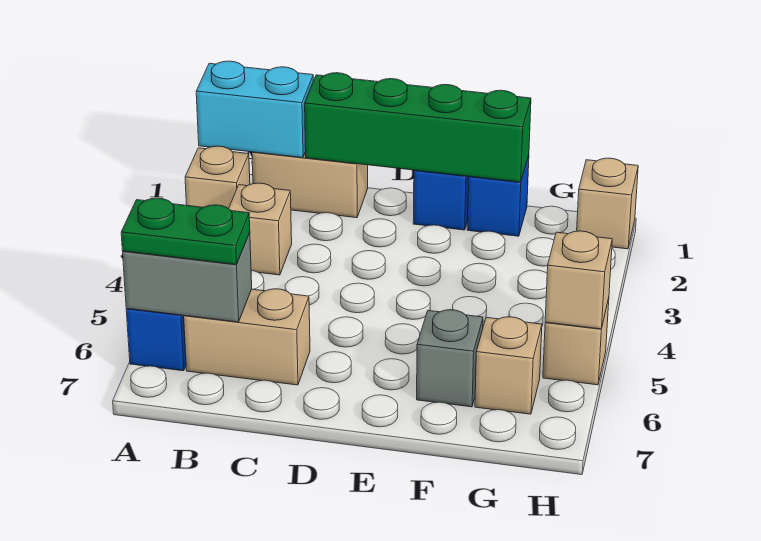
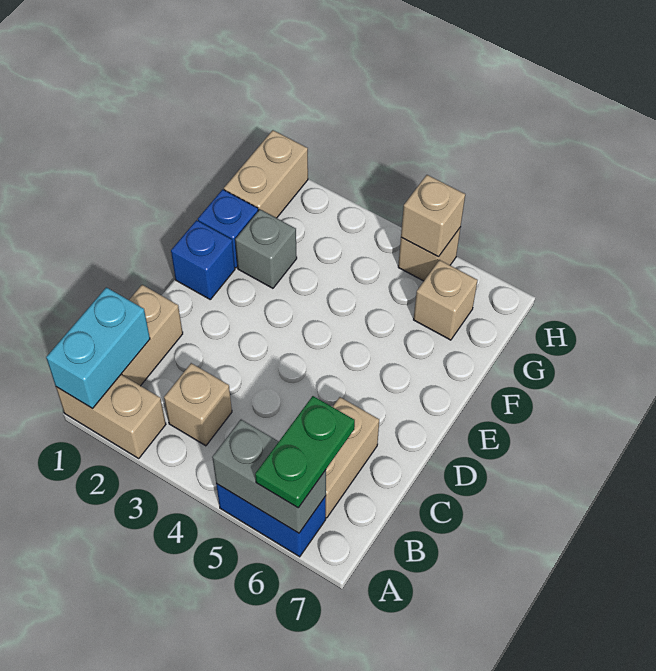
tan 1x1 brick [185,146,250,209] -> tan 1x2 brick [56,375,166,458]
grey 1x2 brick [123,233,252,322] -> grey 1x2 brick turned to [212,420,326,533]
green 1x4 brick [305,73,531,182] -> none
grey 1x1 brick [417,310,483,407] -> grey 1x1 brick moved to [235,210,297,288]
tan 1x1 brick [577,158,638,249] -> tan 1x2 brick [224,130,308,218]

